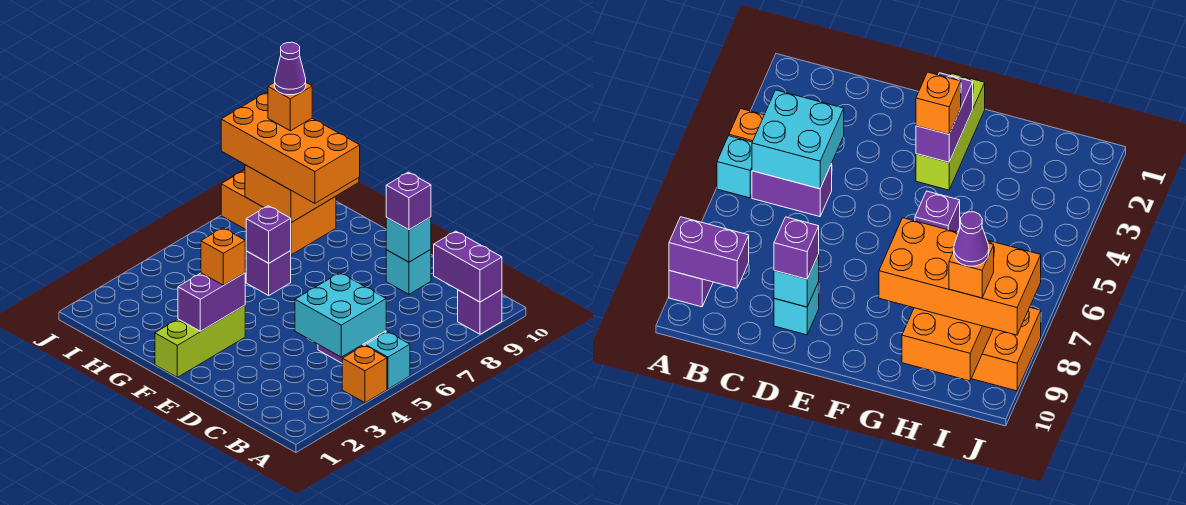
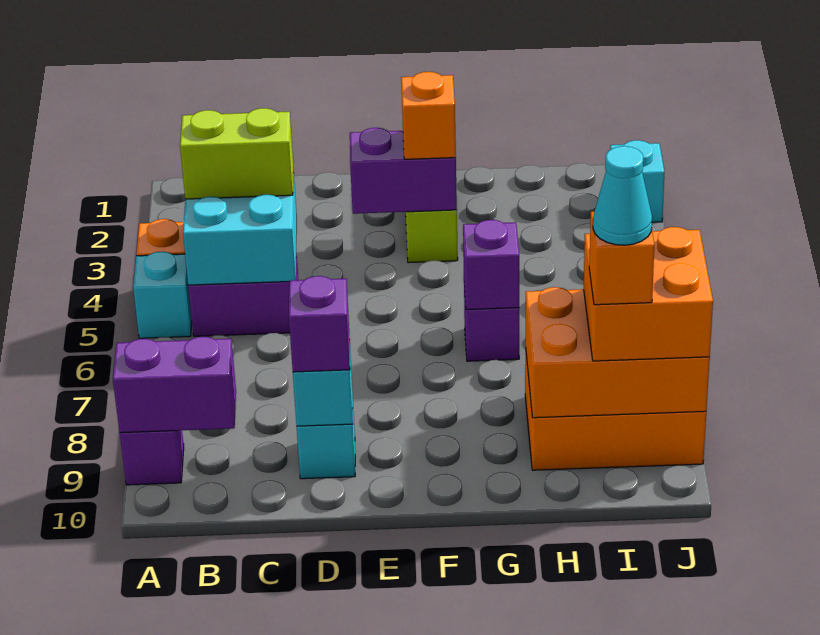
none -> lime 1x2 brick [180,108,293,199]
purple 1x2 brick [178,273,245,331] -> purple 1x2 brick turned to [350,128,457,214]
orange 2x4 brick [221,93,360,203] -> orange 2x2 brick [584,227,713,361]
orange 2x3 brick [245,165,359,223] -> orange 2x3 brick turned to [526,287,710,418]
purple 1x1 cone [275,42,306,95] -> cyan 1x1 cone [593,146,652,245]
none -> cyan 1x1 brick [610,140,664,222]

